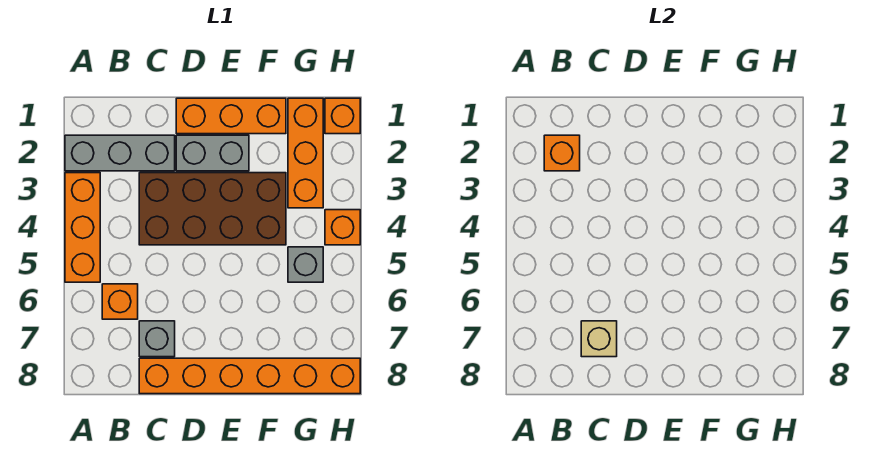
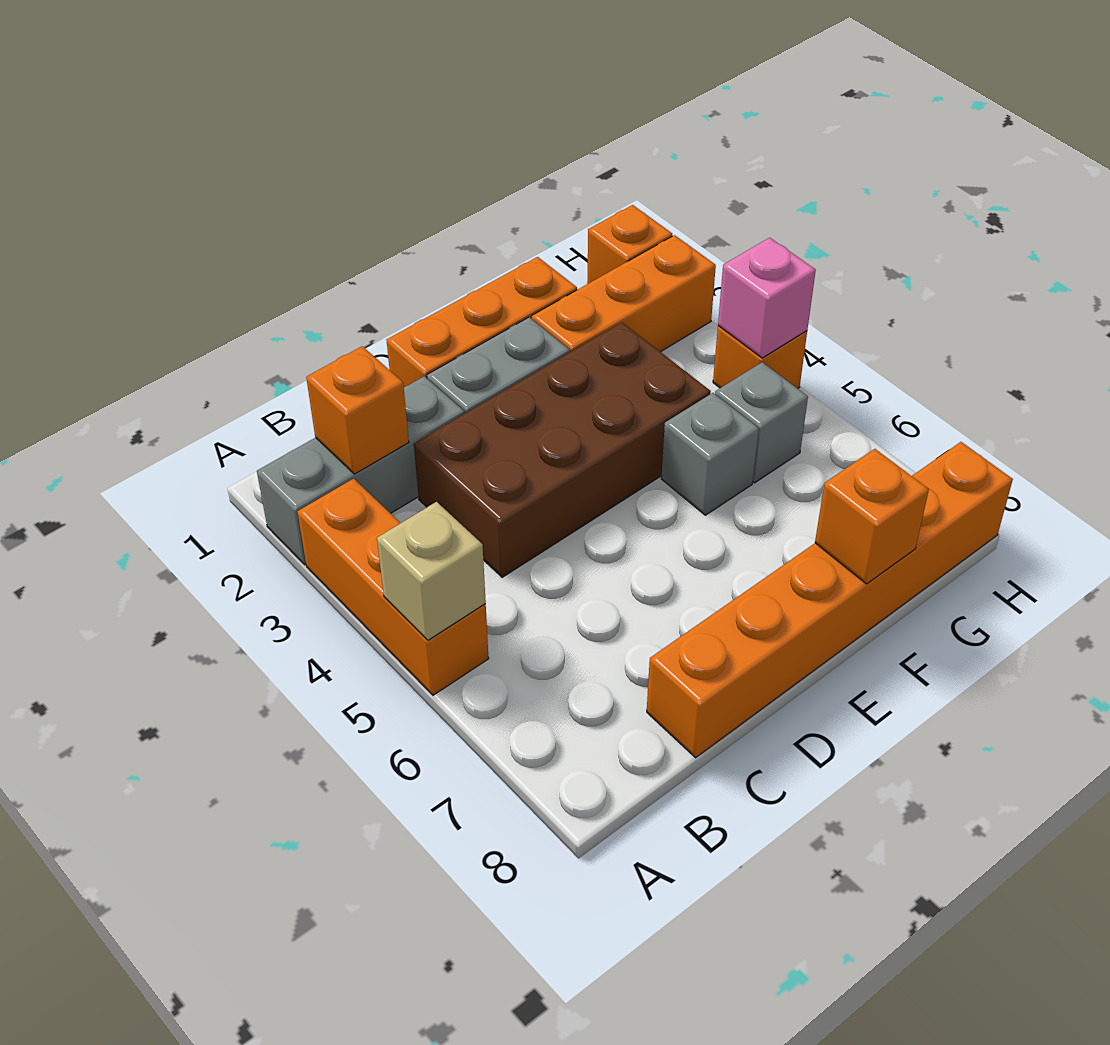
orange 1x1 brick [102,284,138,319] -> orange 1x1 brick moved to [815,449,929,584]
grey 1x1 brick [139,321,175,357] -> grey 1x1 brick moved to [661,393,759,515]
tan 1x1 brick [581,321,617,357] -> tan 1x1 brick moved to [377,502,486,640]
orange 1x3 brick [288,98,323,208] -> orange 1x3 brick turned to [532,235,716,352]
none -> pink 1x1 brick [718,238,816,358]

